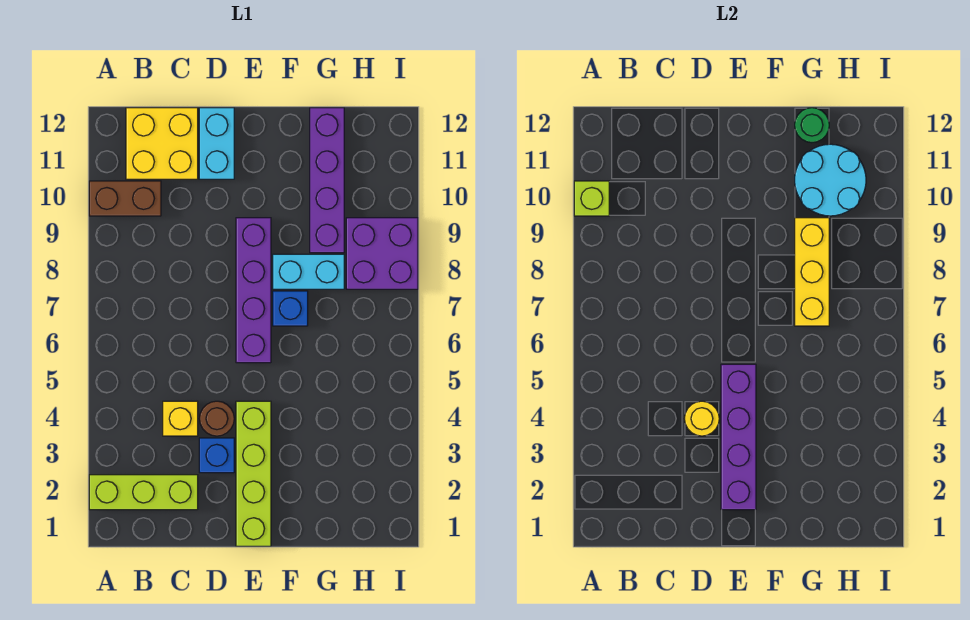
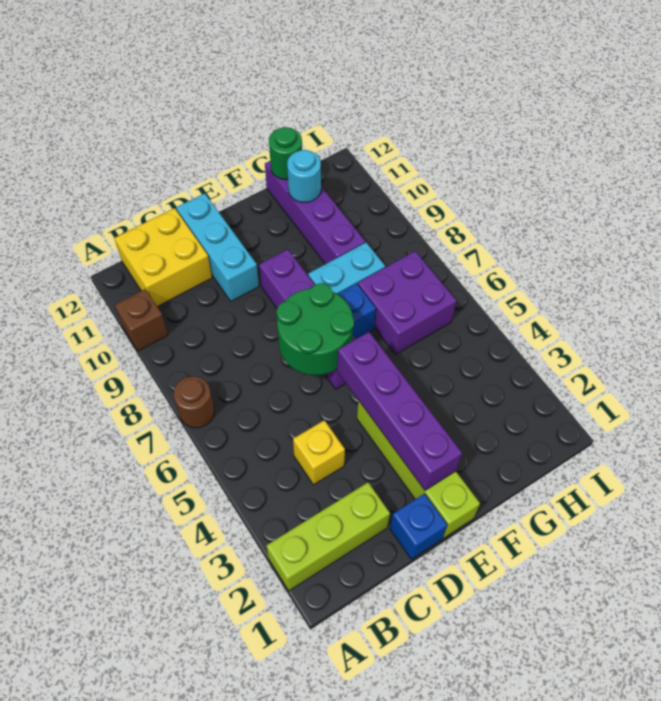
brown 1x2 brick [89,181,161,216] -> brown 1x1 brick [115,289,168,351]
lime 1x1 brick [574,181,609,216] -> none
blue 1x1 brick [199,438,234,473] -> blue 1x1 brick moved to [390,494,447,559]
brown 1x1 round brick [199,401,234,436] -> brown 1x1 round brick moved to [174,376,215,428]
yellow 1x1 round brick [684,401,719,436] -> none
none -> green 2x2 round brick [276,283,354,375]
cyan 1x2 brick [199,108,234,179] -> cyan 1x3 brick [176,193,259,301]
yellow 1x3 brick [795,218,829,326] -> none
cyan 2x2 round brick [795,144,866,216] -> cyan 1x1 round brick [287,150,321,203]
purple 2x2 brick [346,218,418,289] -> purple 2x2 brick moved to [358,251,456,355]

